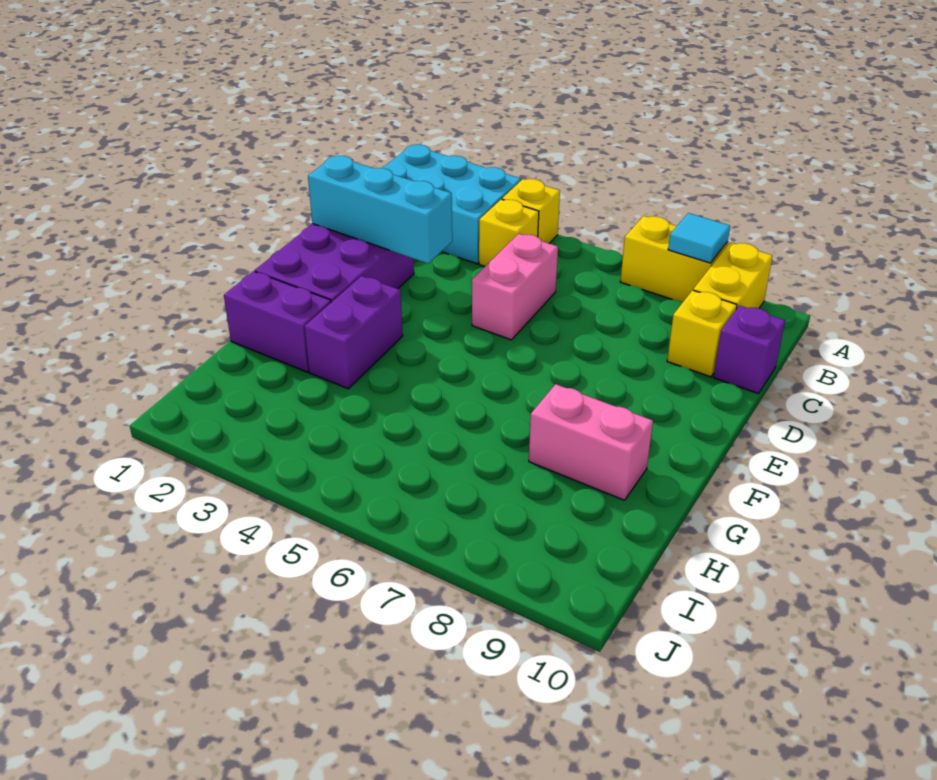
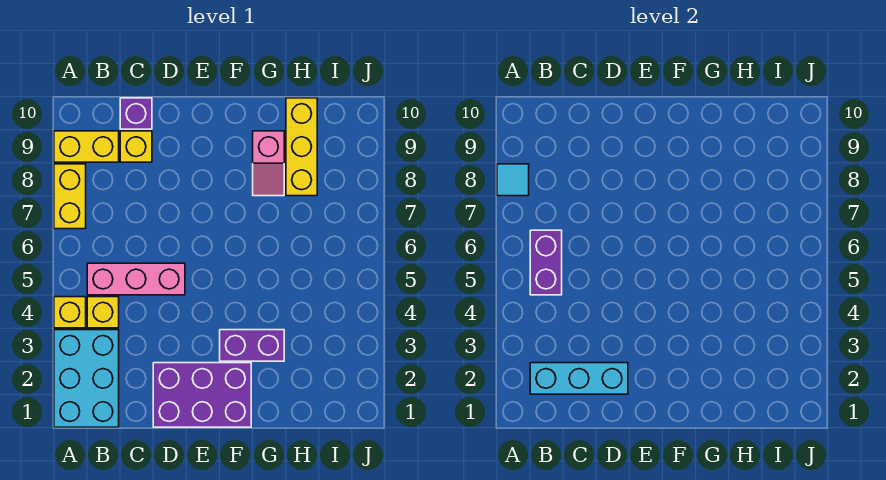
pink 1x2 brick [472,234,558,340] -> pink 1x3 brick [87,263,185,295]
cyan 1x3 brick [308,155,452,263] -> cyan 1x3 brick turned to [530,363,628,394]
purple 1x2 brick [224,271,331,372] -> purple 1x2 brick moved to [530,230,562,295]
pink 1x2 brick [529,384,653,500] -> pink 1x2 slope [253,131,284,196]
none -> yellow 1x3 brick [286,98,317,196]

